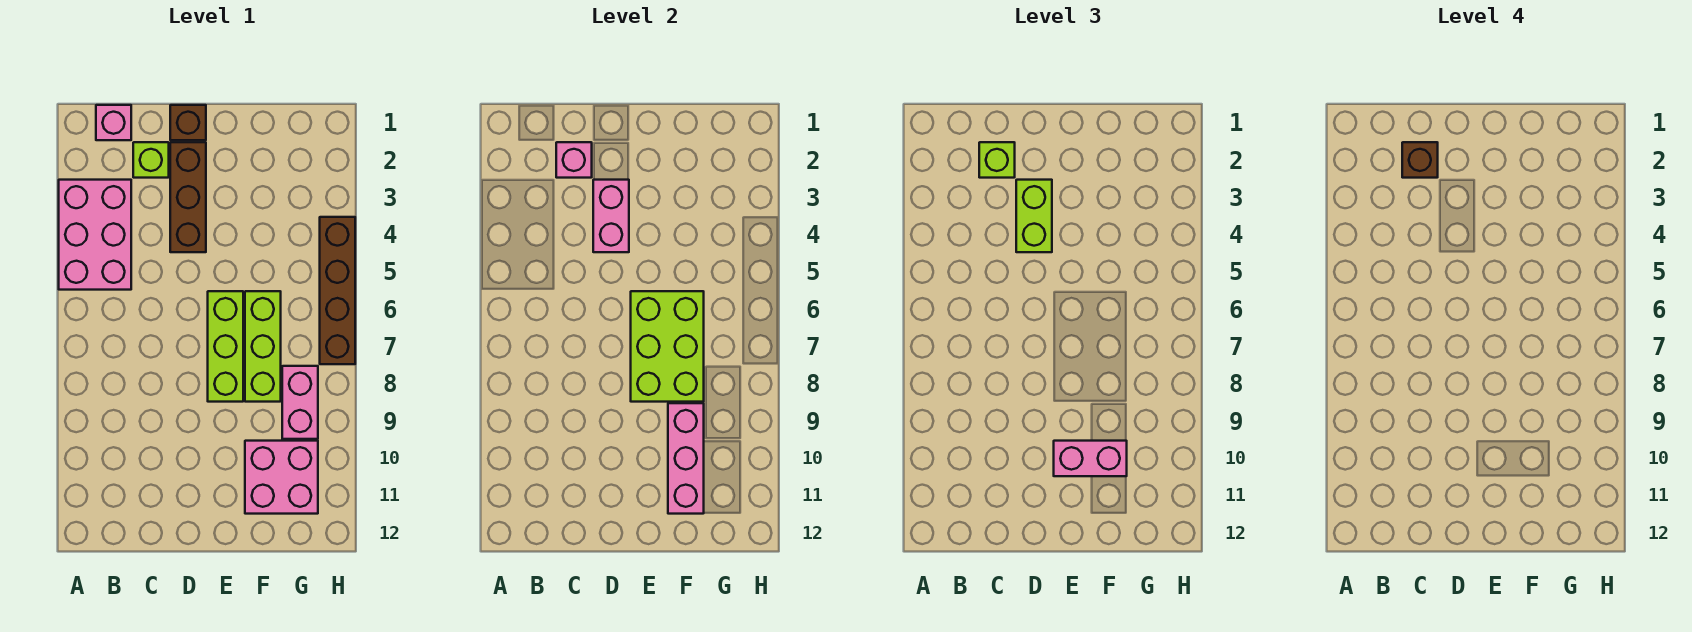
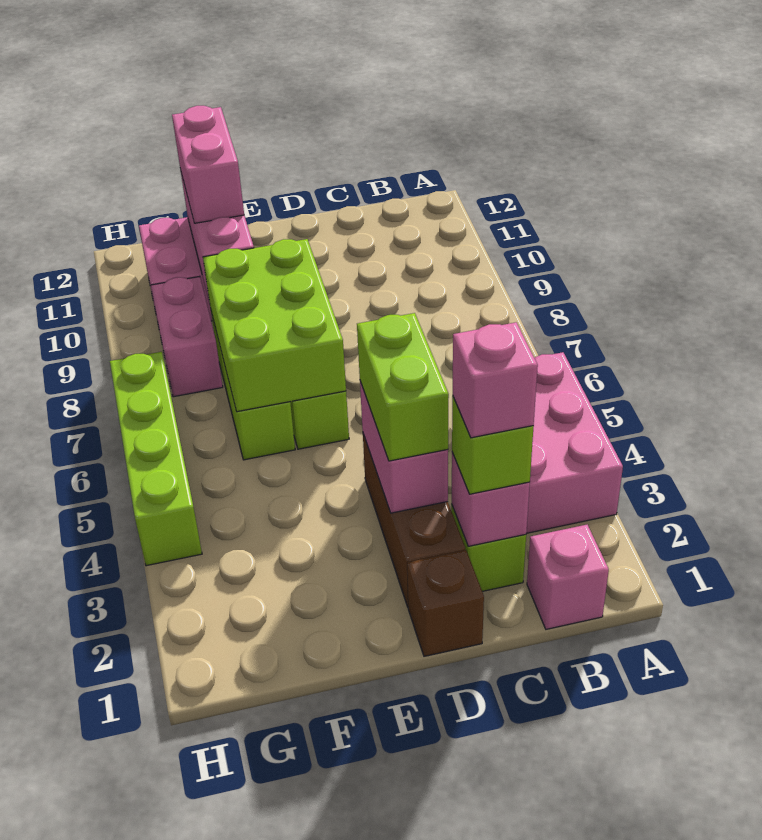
brown 1x1 brick [1402,142,1438,178] -> pink 1x1 brick [453,322,538,438]
pink 1x2 brick [1054,441,1127,476] -> pink 1x2 brick turned to [172,106,244,223]
brown 1x4 brick [320,217,355,364] -> lime 1x4 brick [110,352,202,566]

